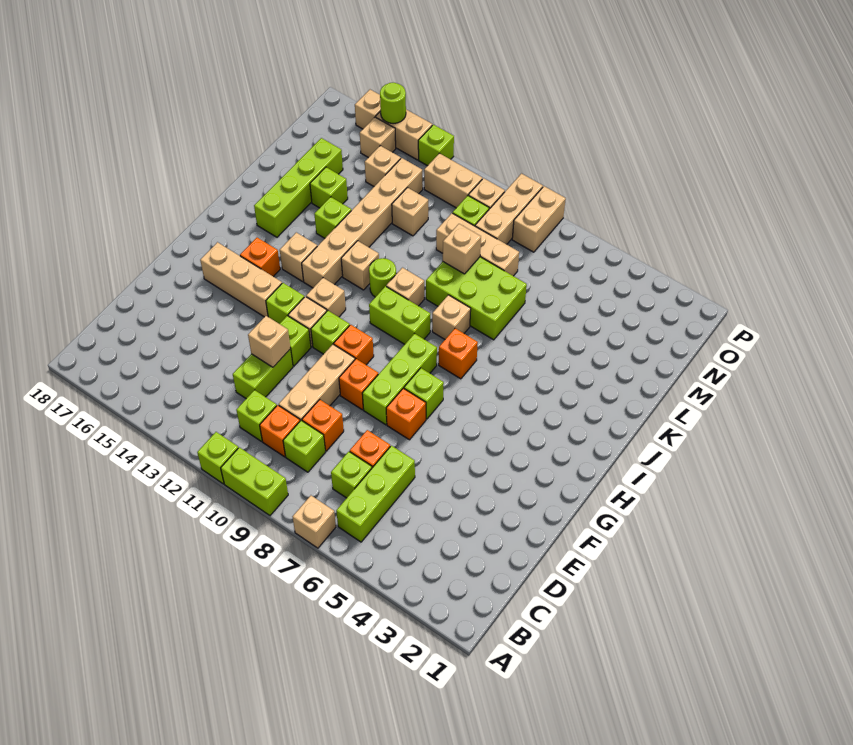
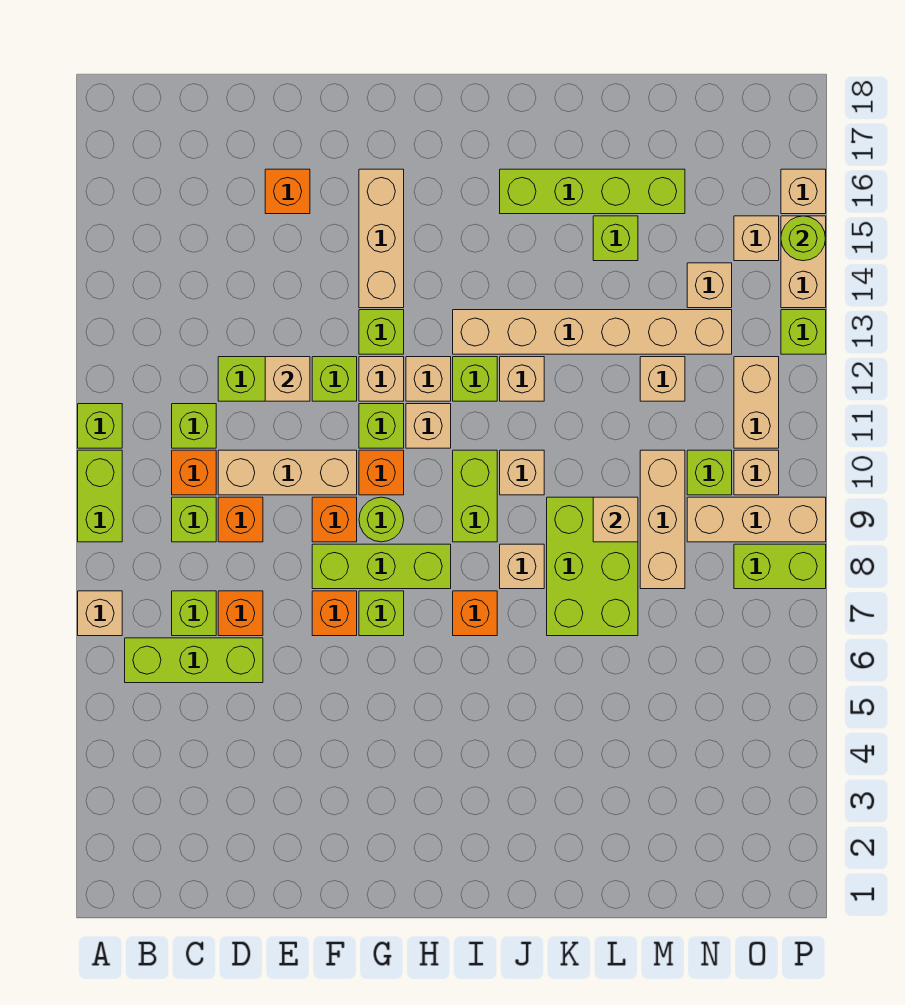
orange 1x1 brick [240,238,280,277] -> orange 1x1 brick moved to [265,169,310,214]
tan 1x1 brick [280,232,317,281] -> tan 1x1 brick moved to [406,404,451,448]
lime 1x1 round brick [369,258,396,297] -> lime 1x1 round brick moved to [359,497,404,542]
lime 1x1 brick [314,197,351,238] -> lime 1x1 brick moved to [453,357,497,401]
tan 1x2 brick [512,186,566,252] -> lime 1x2 brick [734,544,826,589]

